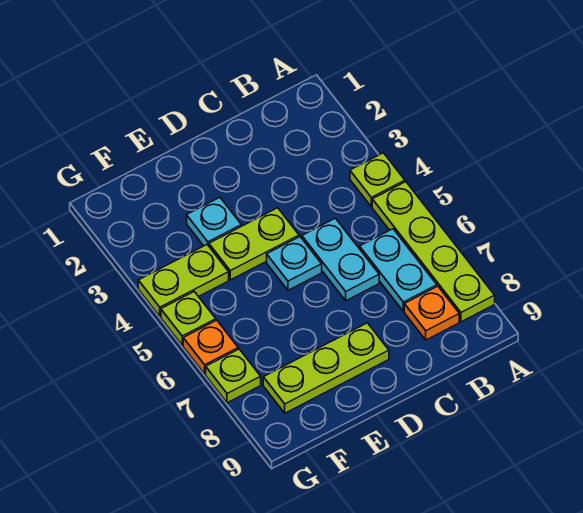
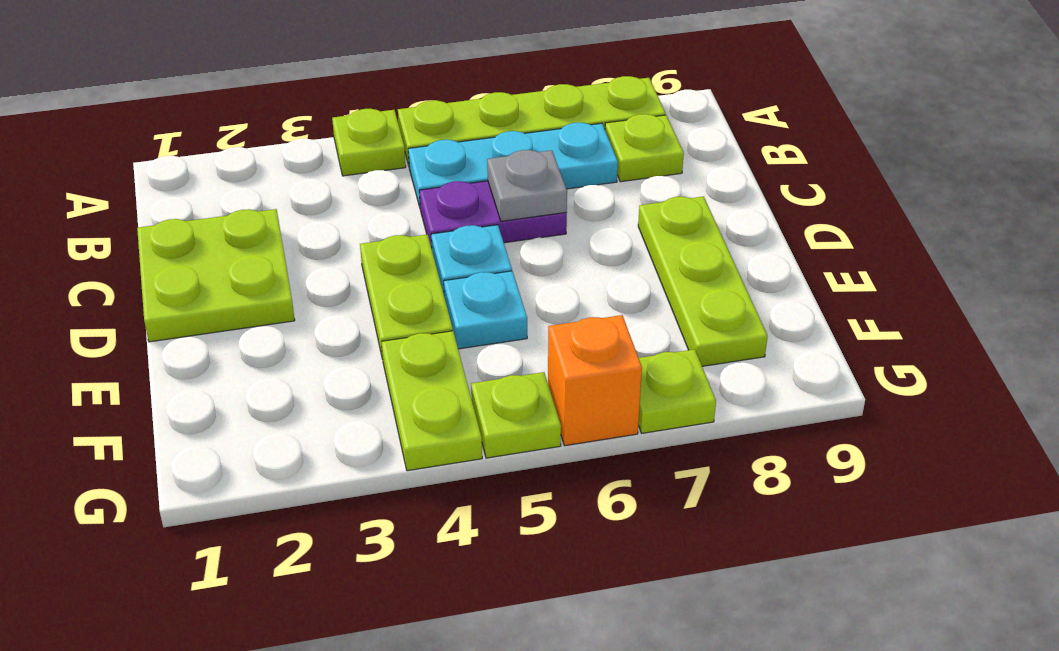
cyan 1x2 plate [360,229,437,311] -> cyan 1x3 plate [408,123,618,207]
orange 1x1 plate [404,286,459,340] -> lime 1x1 plate [605,114,684,182]
none -> lime 2x2 plate [137,209,295,342]
cyan 1x2 plate [302,218,379,301] -> purple 1x2 plate [419,181,567,249]
none -> grey 1x1 plate [487,150,567,221]
cyan 1x1 plate [187,197,241,246] -> cyan 1x1 plate moved to [444,271,527,349]
orange 1x1 plate [183,320,238,374] -> orange 1x1 brick [548,315,642,446]

